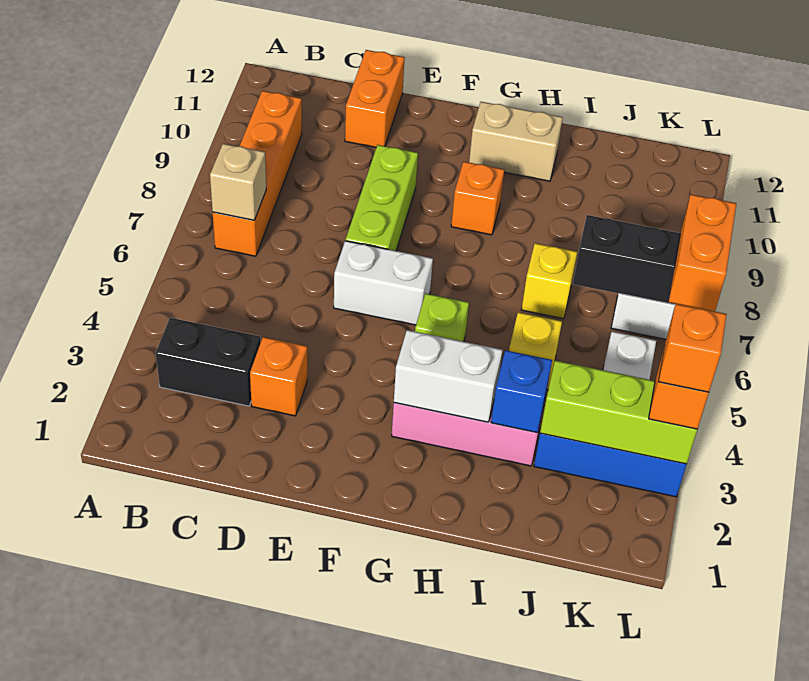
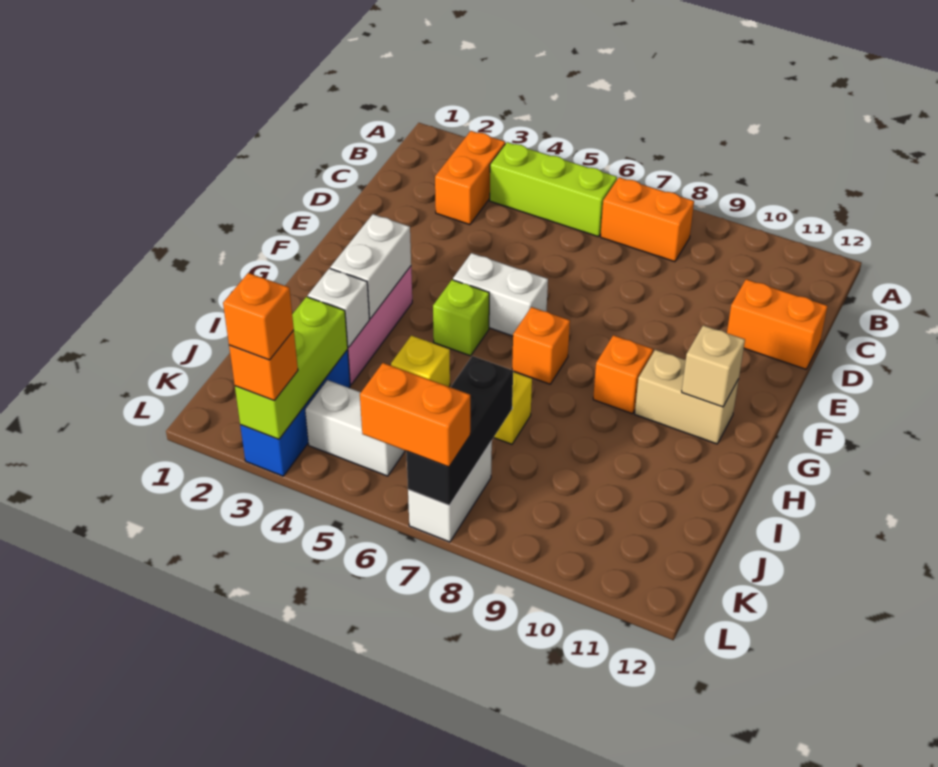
black 1x2 brick [156,318,261,406] -> orange 1x2 brick [435,131,505,225]
orange 1x4 brick [213,91,302,256] -> orange 1x2 brick [601,177,694,262]
tan 1x1 brick [210,144,266,220] -> tan 1x1 brick moved to [682,325,745,407]
orange 1x1 brick [250,337,307,416] -> orange 1x1 brick moved to [512,307,570,384]
white 1x2 brick [334,241,433,325] -> white 1x2 brick turned to [453,253,548,336]
lime 1x3 brick [346,145,418,251] -> lime 1x3 brick moved to [490,142,617,237]
tan 1x2 brick [469,102,563,181] -> tan 1x2 brick turned to [635,350,739,444]
blue 1x1 brick [491,350,552,433] -> white 1x1 brick [308,268,369,347]

